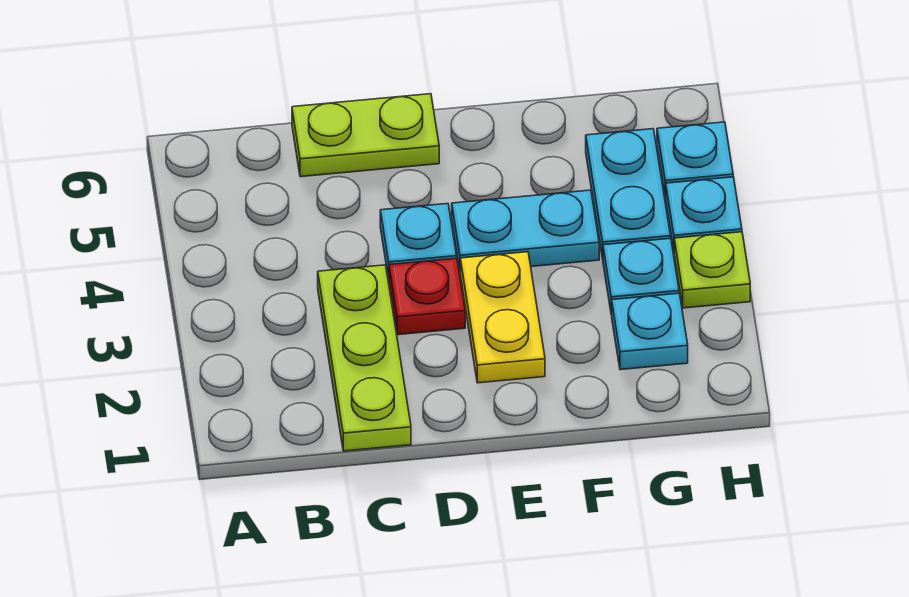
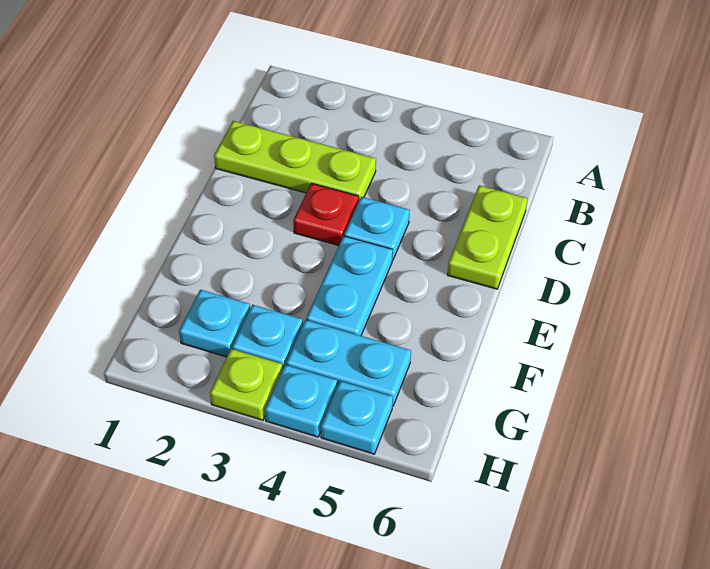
yellow 1x2 plate [460,252,545,383] -> none

